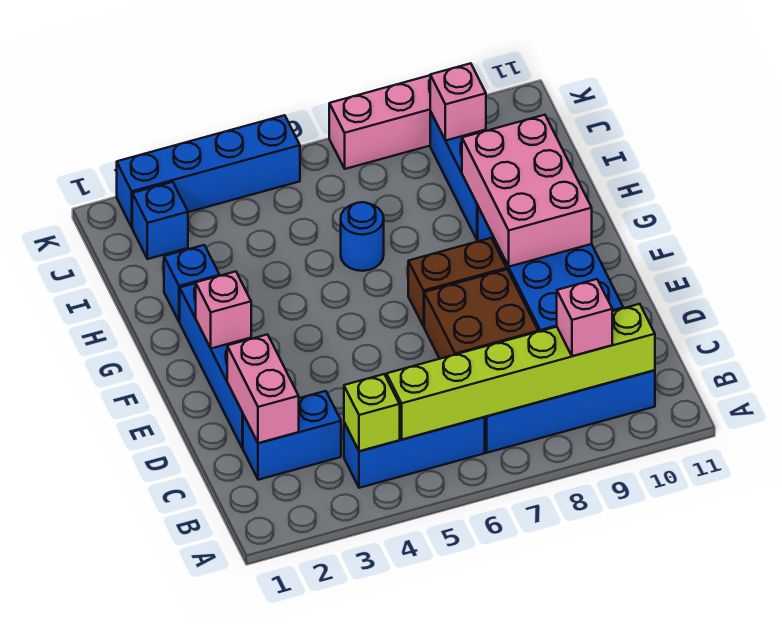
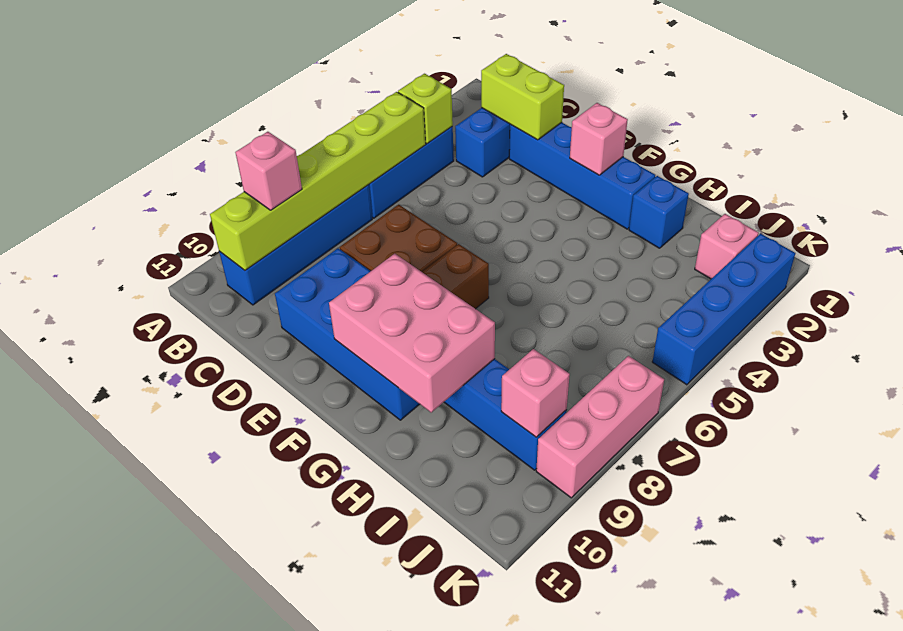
pink 1x2 brick [227,334,299,443] -> lime 1x2 brick [481,54,564,140]
blue 1x1 round brick [341,202,384,271] -> none
blue 1x1 brick [132,182,188,259] -> pink 1x1 brick [695,214,759,279]

